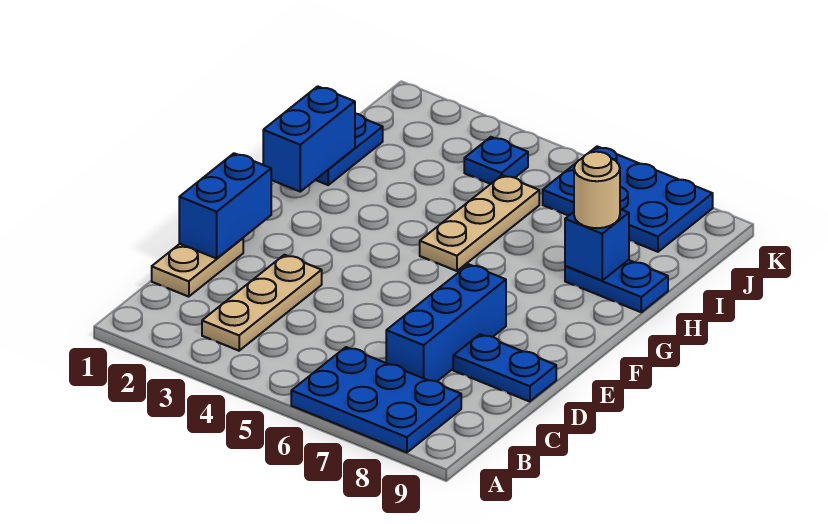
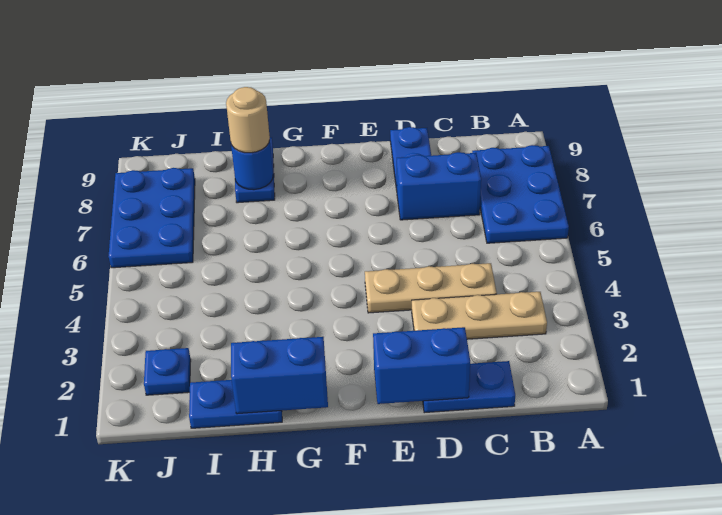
tan 1x2 plate [152,238,243,297] -> blue 1x2 plate [423,361,515,413]
blue 1x3 brick [386,265,506,381] -> blue 1x2 brick [397,152,481,220]
tan 1x3 plate [420,175,539,271] -> tan 1x3 plate moved to [365,263,497,313]
blue 1x1 brick [565,209,629,280] -> blue 1x1 round brick [231,140,273,190]
blue 1x1 plate [464,137,528,184] -> blue 1x1 plate moved to [144,348,191,395]

